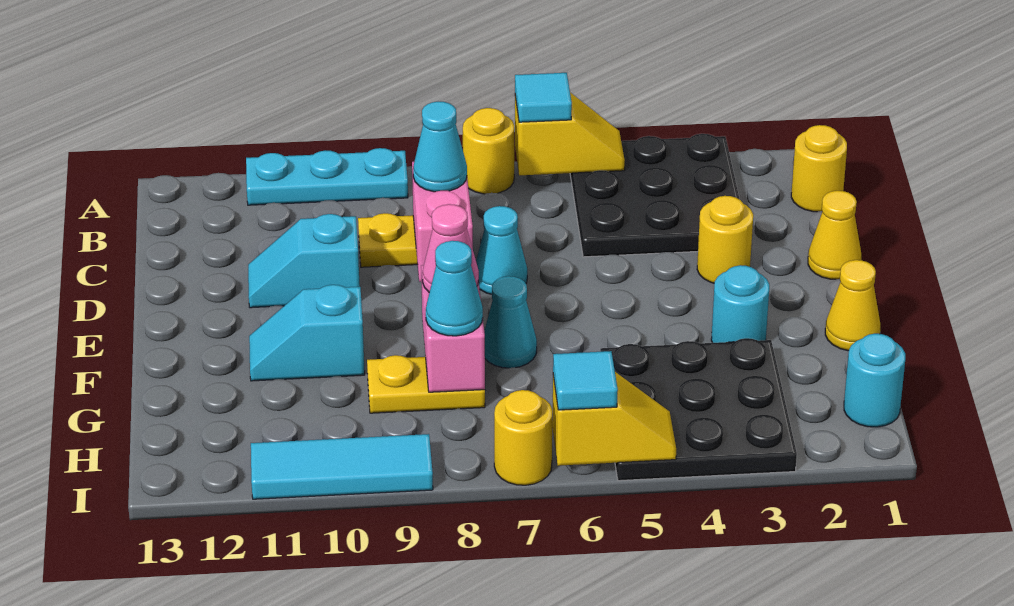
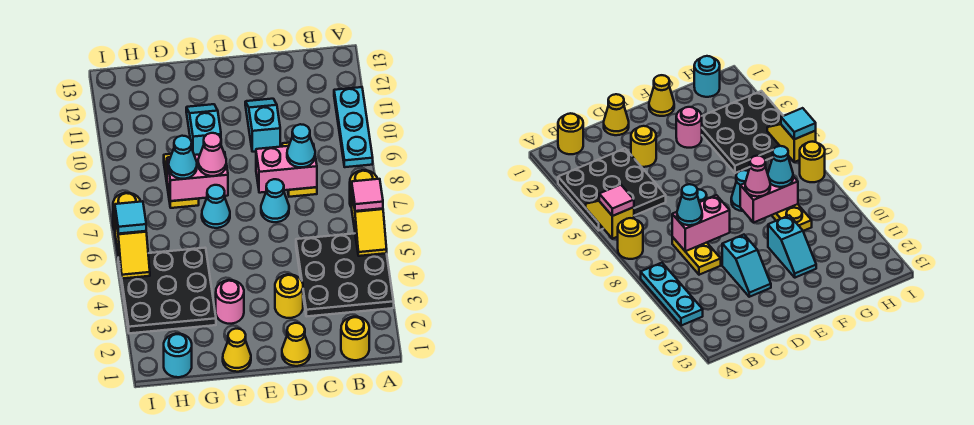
cyan 1x1 tile [515,73,572,122] -> pink 1x1 tile [352,179,383,211]
cyan 1x1 round brick [711,265,769,343] -> pink 1x1 round brick [216,280,244,324]
cyan 1x3 tile [251,434,433,499] -> none

